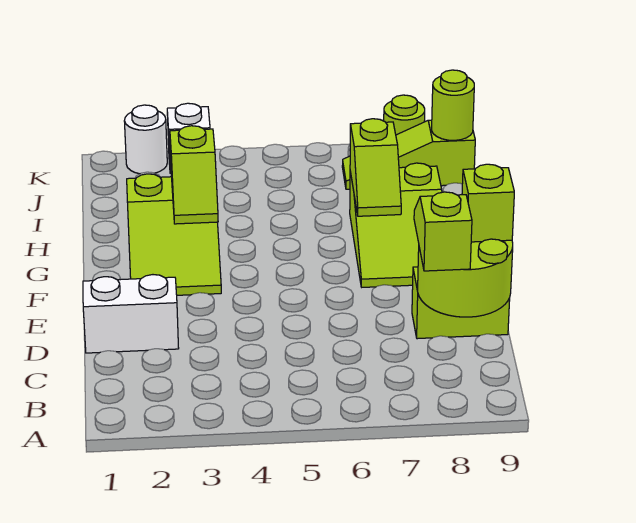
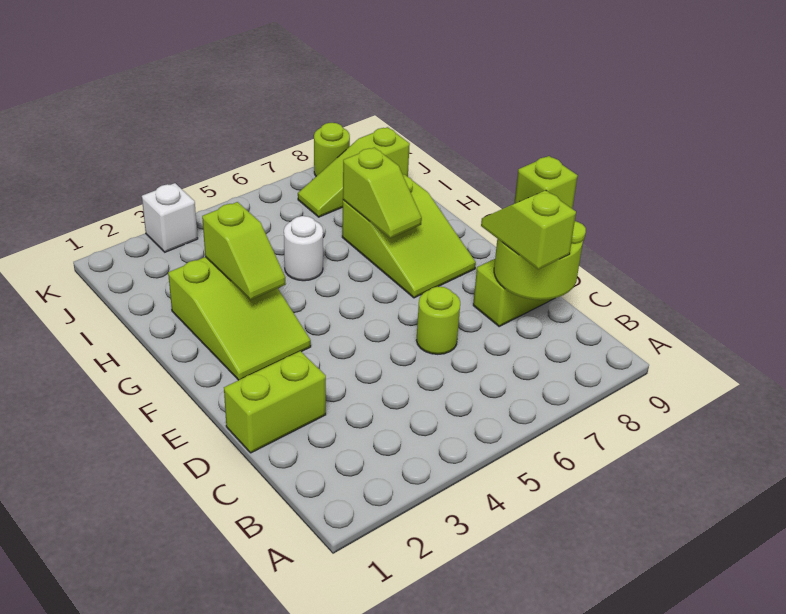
white 1x2 brick [83,275,179,353] -> lime 1x2 brick [224,351,326,453]
lime 1x1 round brick [432,70,474,140] -> lime 1x1 round brick moved to [416,286,460,354]
white 1x1 round brick [124,105,167,174] -> white 1x1 round brick moved to [284,216,323,281]

